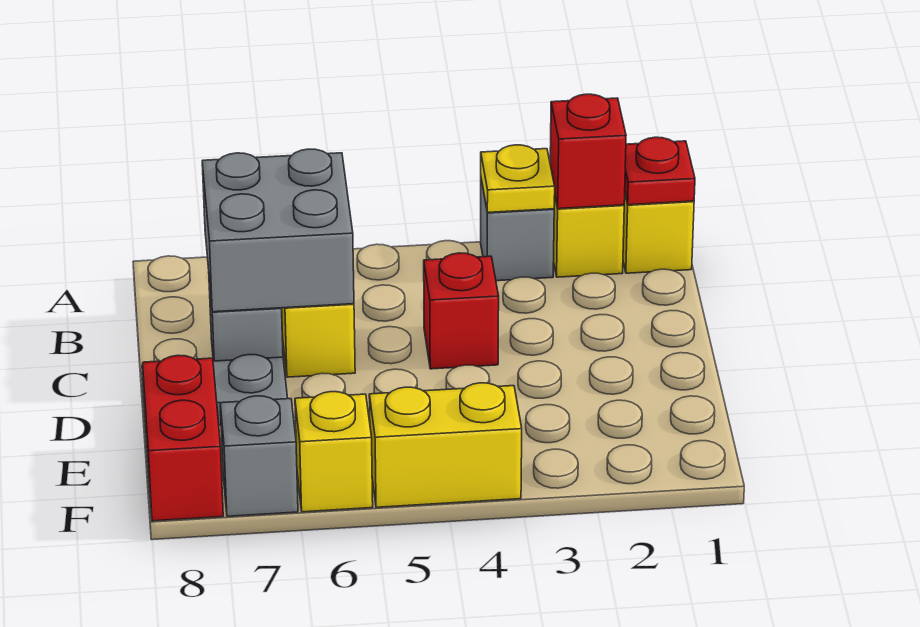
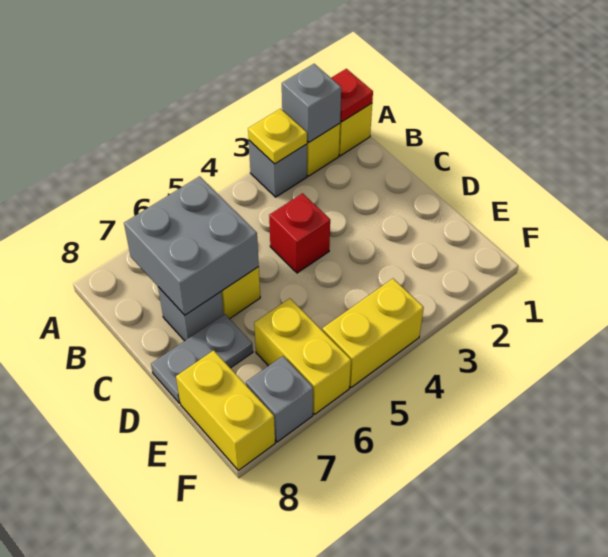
red 1x1 brick [550,94,626,209] -> grey 1x1 brick [282,64,341,143]
red 1x2 brick [143,355,223,521] -> yellow 1x2 brick [176,350,275,470]
yellow 1x1 brick [295,392,373,512] -> yellow 1x2 brick [254,298,351,414]

